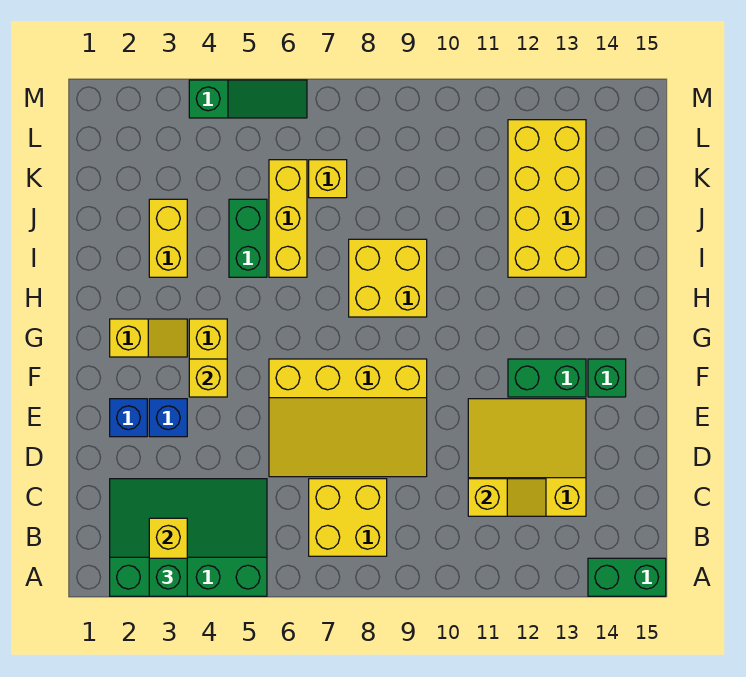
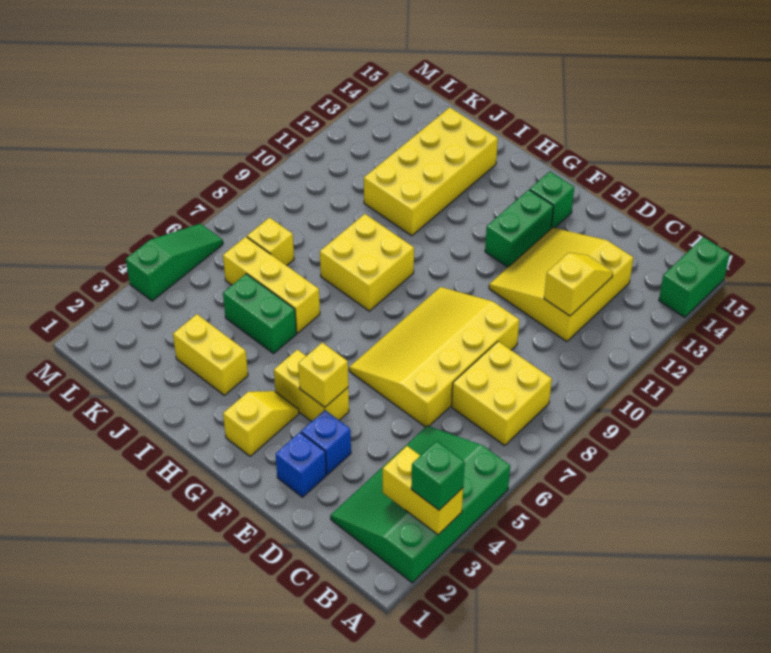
yellow 3x4 slope [269,359,427,477] -> yellow 3x4 slope turned to [349,287,519,427]
yellow 2x4 brick [508,120,586,277] -> yellow 2x4 brick turned to [364,107,498,236]

